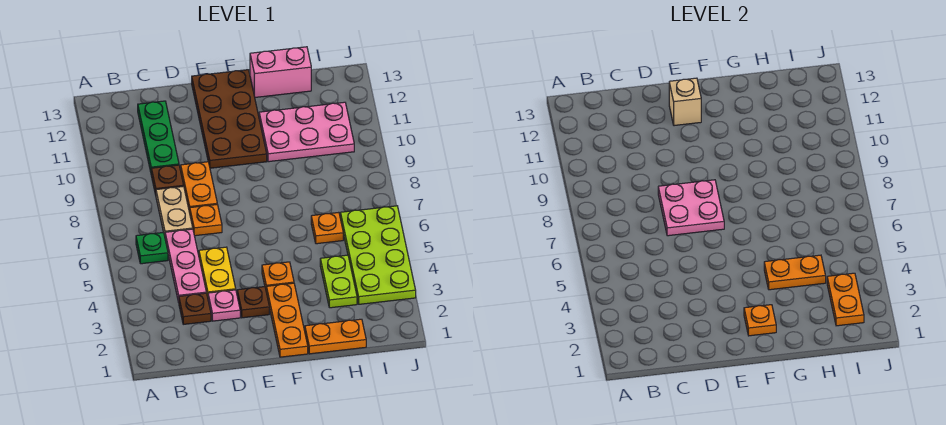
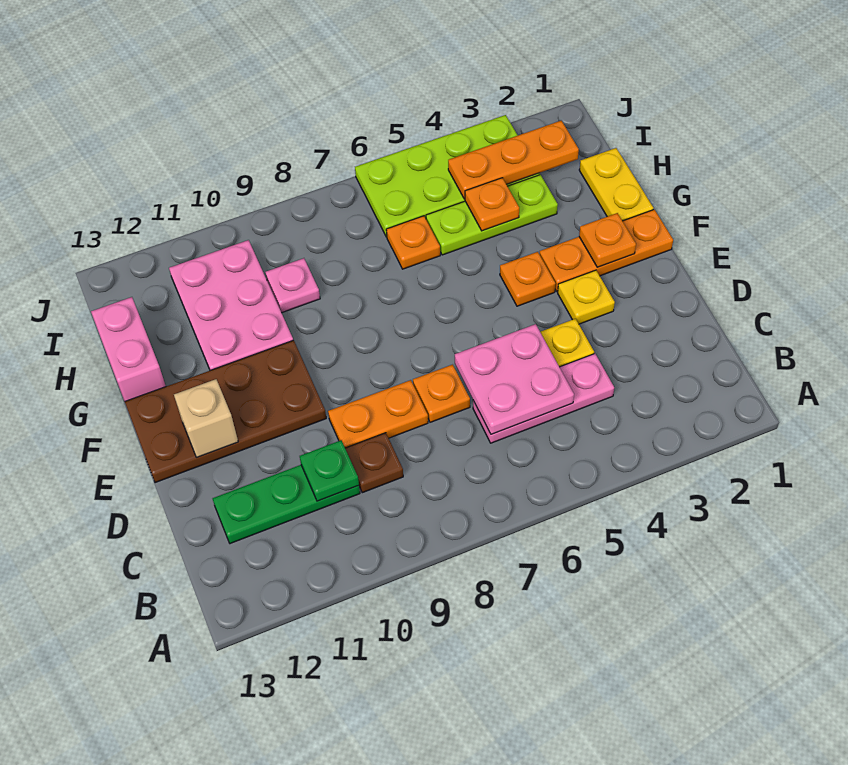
green 1x1 plate [136,233,168,264] -> green 1x1 plate moved to [300,440,359,501]
brown 1x1 plate [179,293,211,324] -> none
tan 1x2 plate [156,186,193,236] -> none
pink 1x1 plate [208,290,240,321] -> pink 1x1 plate moved to [265,258,320,313]
pink 2x2 plate [658,180,724,236] -> pink 2x2 plate moved to [455,324,574,434]
brown 1x1 plate [237,287,269,318] -> yellow 1x1 plate [558,270,615,324]
orange 1x2 plate [305,319,366,354] -> yellow 1x2 plate [579,148,653,221]
orange 1x2 plate [764,255,826,290] -> orange 1x1 plate [465,178,519,231]
lime 1x2 plate [320,255,357,308] -> lime 1x3 plate [426,175,558,255]
orange 1x2 plate [827,273,864,326] -> orange 1x3 plate [448,121,579,199]

